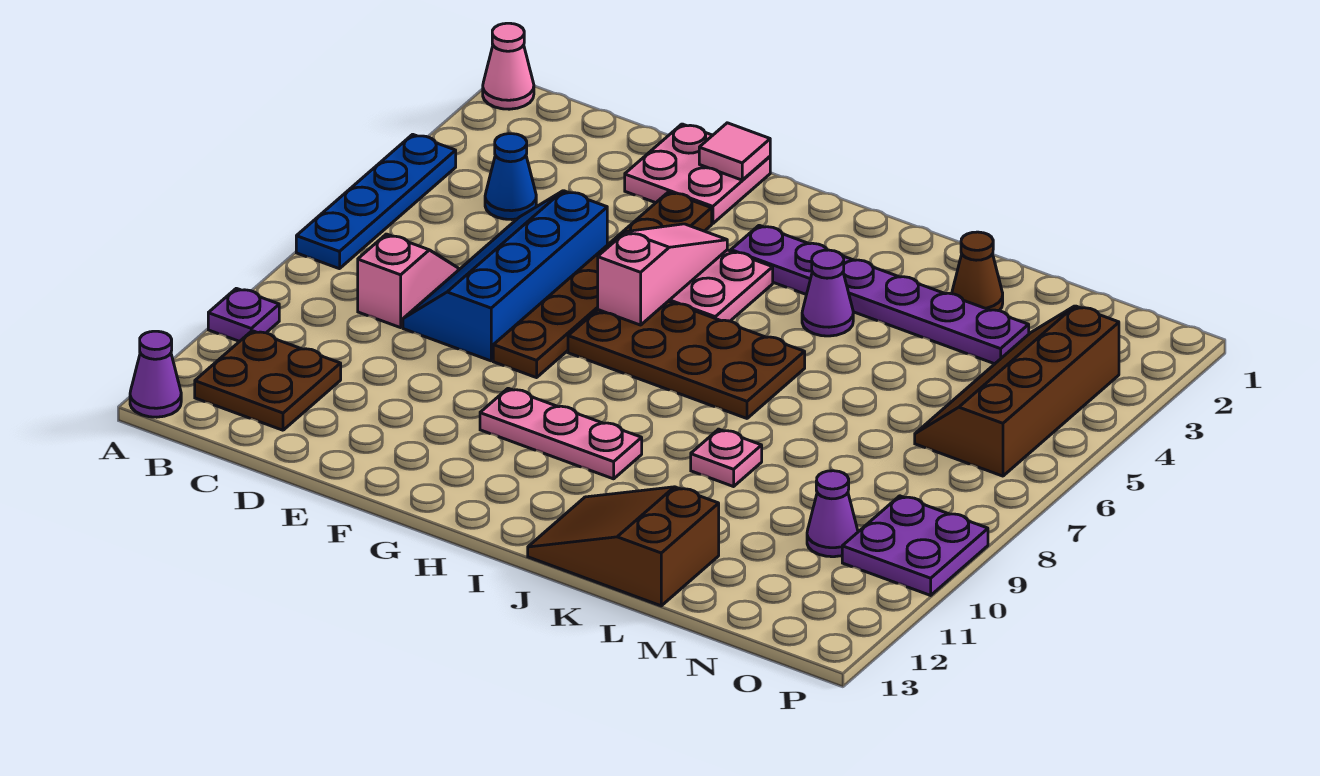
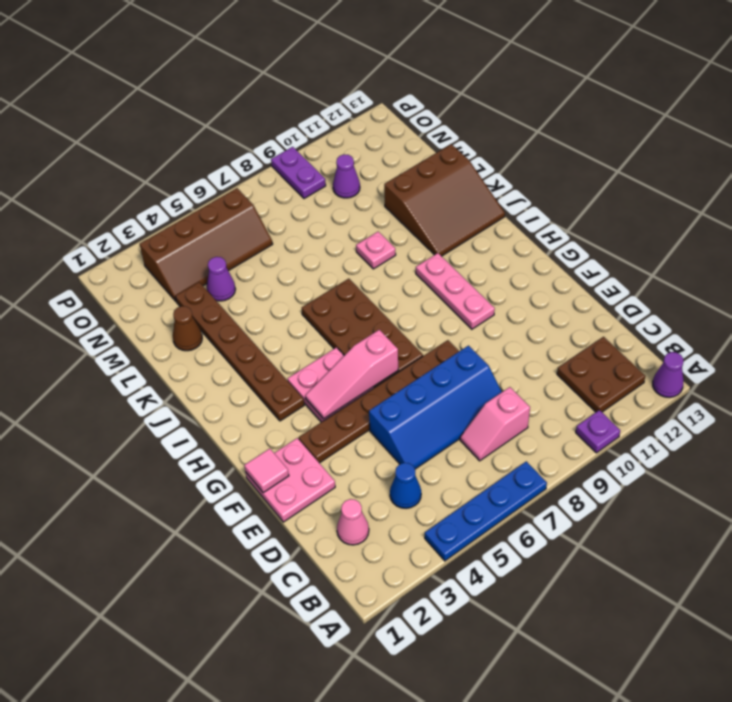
pink 1x1 cone [483,23,534,109] -> pink 1x1 cone moved to [337,499,369,545]
purple 1x6 plate [731,225,1029,364] -> brown 1x6 plate [175,282,304,421]
purple 1x1 cone [802,250,853,336] -> purple 1x1 cone moved to [207,257,236,301]
brown 2x3 slope [528,487,719,606] -> brown 3x3 slope [384,144,505,256]
purple 2x2 plate [842,496,988,595] -> purple 1x2 plate [271,147,326,199]

